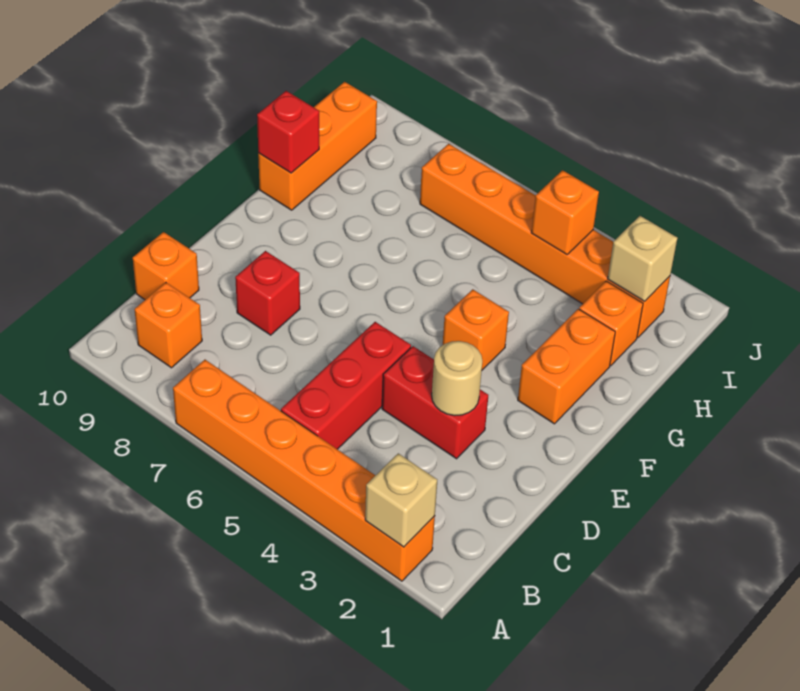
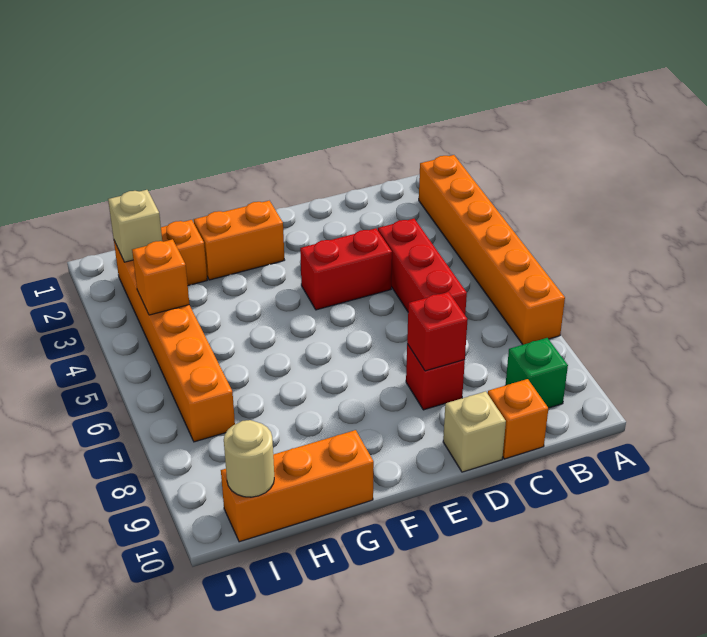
tan 1x1 brick [365,453,437,547] -> tan 1x1 brick moved to [443,391,506,472]
red 1x3 brick [281,322,411,449] -> red 1x3 brick turned to [378,219,467,315]
orange 1x1 brick [134,283,202,368] -> green 1x1 brick [506,338,568,408]
red 1x2 brick [382,346,488,459] -> red 1x2 brick turned to [300,228,392,310]
tan 1x1 round brick [432,341,482,416] -> tan 1x1 round brick moved to [224,420,274,497]
orange 1x1 brick [443,289,509,370] -> none
red 1x1 brick [257,91,319,173] -> red 1x1 brick moved to [407,292,468,371]

